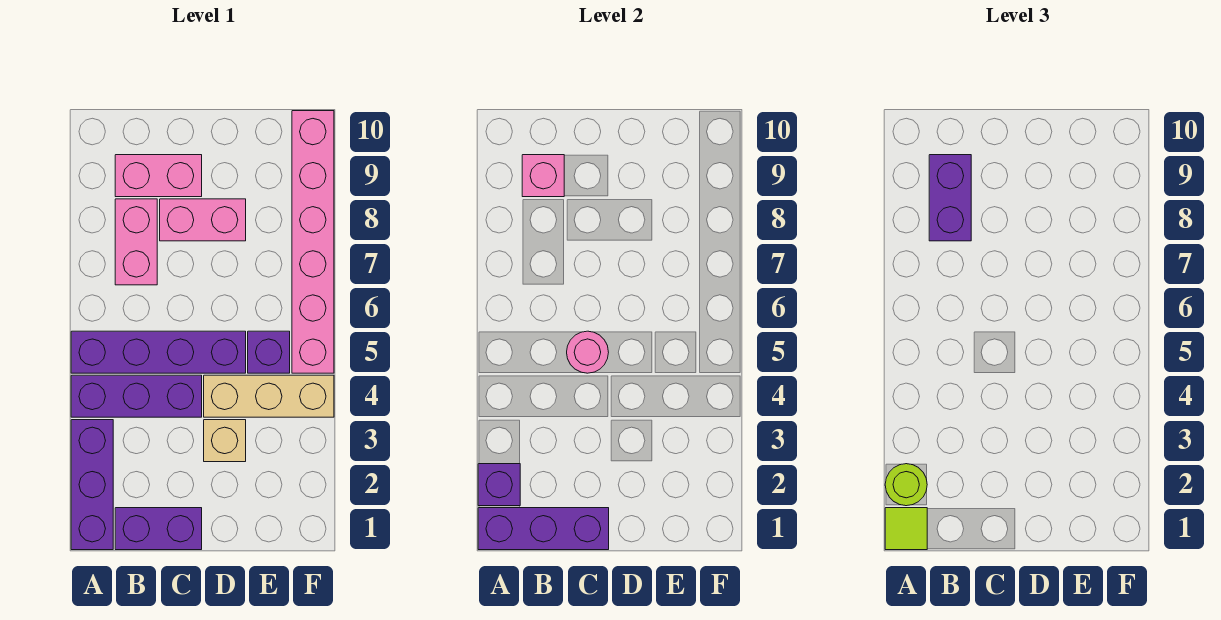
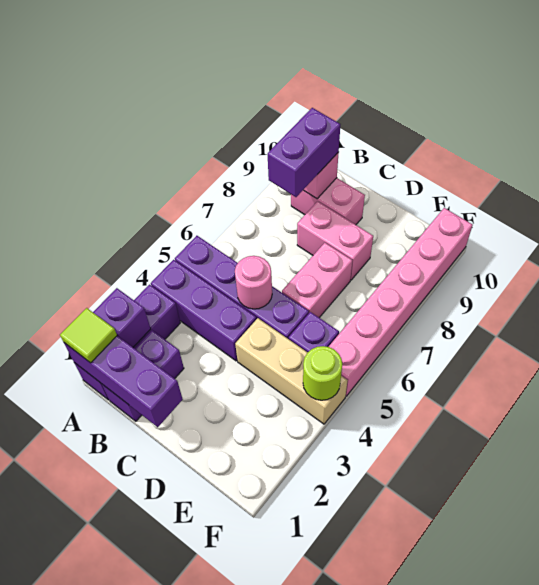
lime 1x1 round brick [885,464,927,506] -> lime 1x1 round brick moved to [303,346,342,400]
purple 1x2 brick [115,508,202,550] -> purple 1x2 brick turned to [102,330,184,421]
pink 1x2 brick [115,199,157,285] -> pink 1x2 brick moved to [282,243,352,318]
tan 1x1 brick [204,420,246,462] -> none

